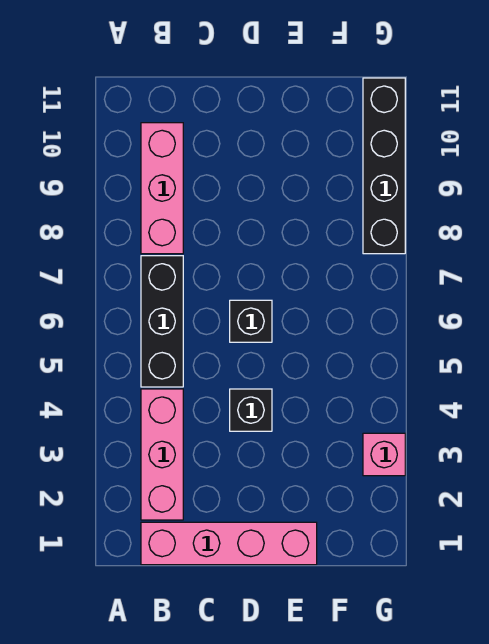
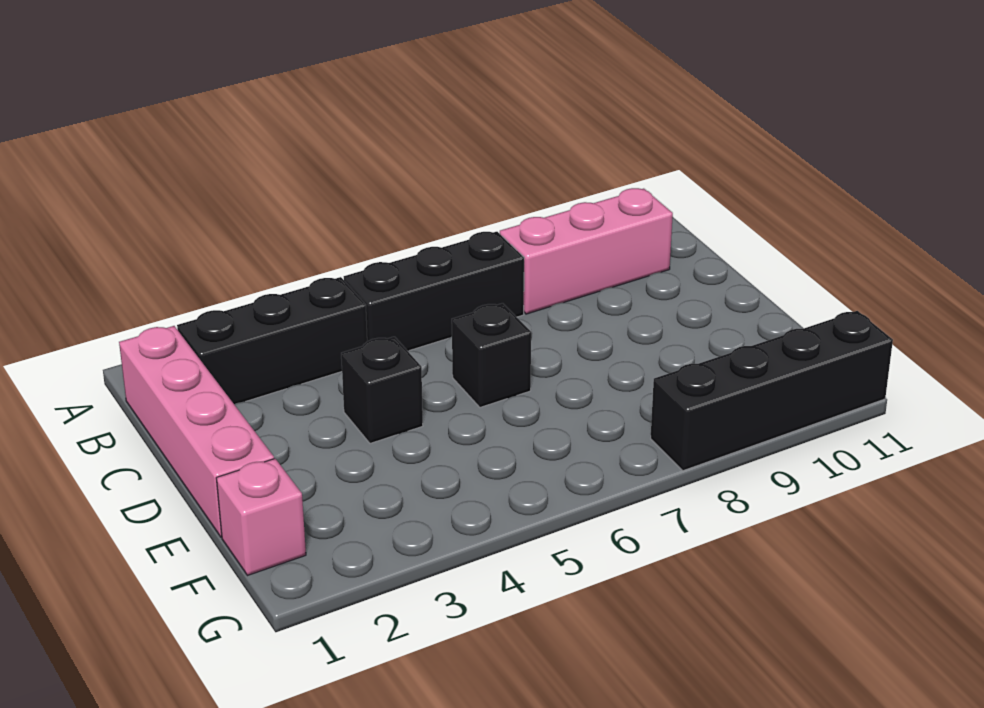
pink 1x3 brick [141,389,183,520] -> black 1x3 brick [177,277,367,404]
pink 1x1 brick [363,433,405,476] -> pink 1x1 brick moved to [216,459,306,576]

